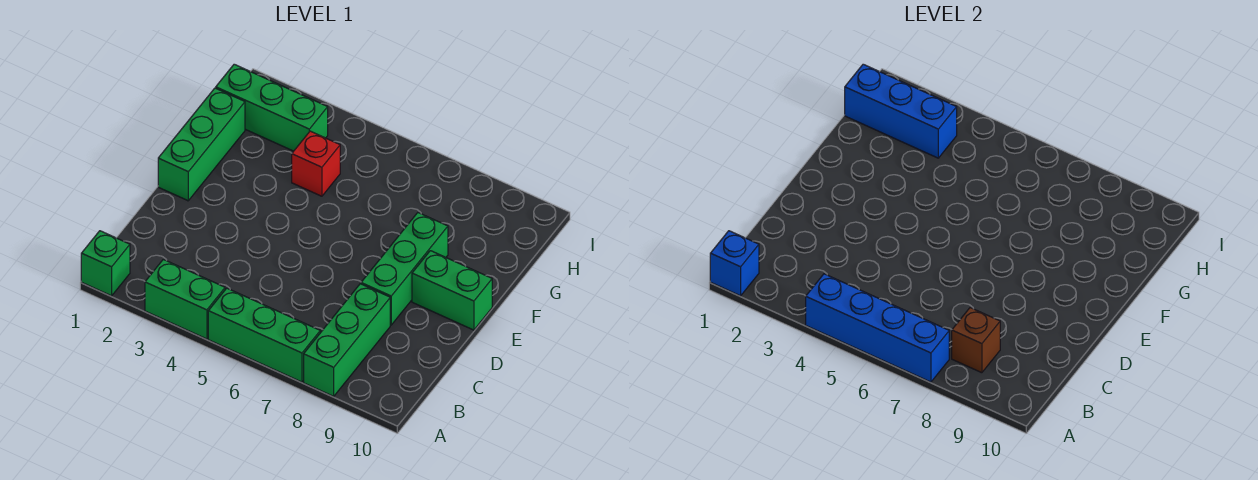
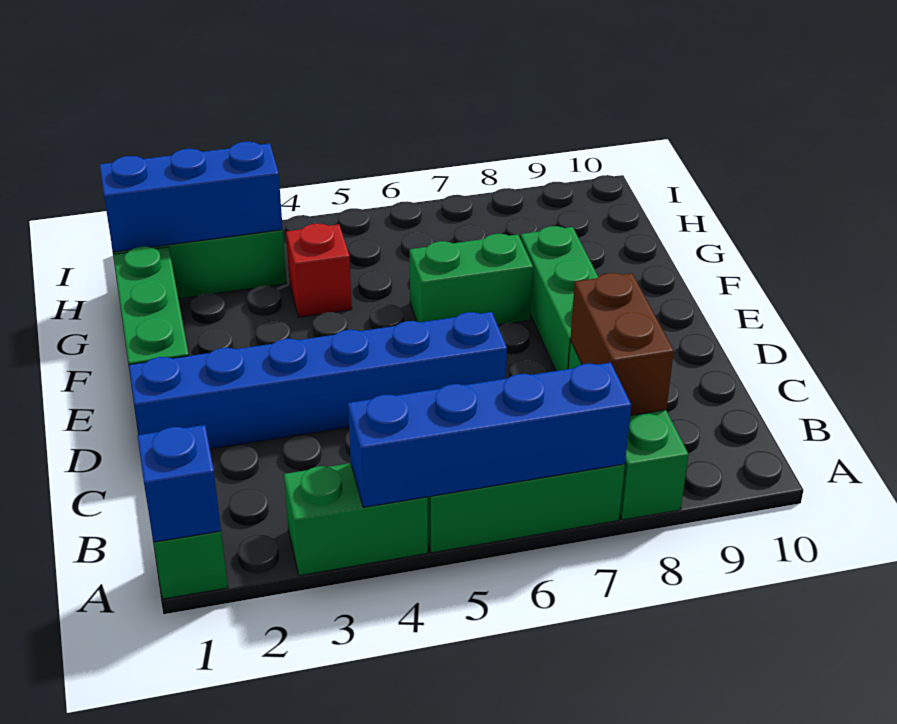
brown 1x1 brick [952,308,1000,373] -> brown 1x2 brick [570,273,674,415]
none -> blue 1x6 brick [129,312,507,449]
green 1x2 brick [412,251,492,330] -> green 1x2 brick moved to [410,234,533,325]

